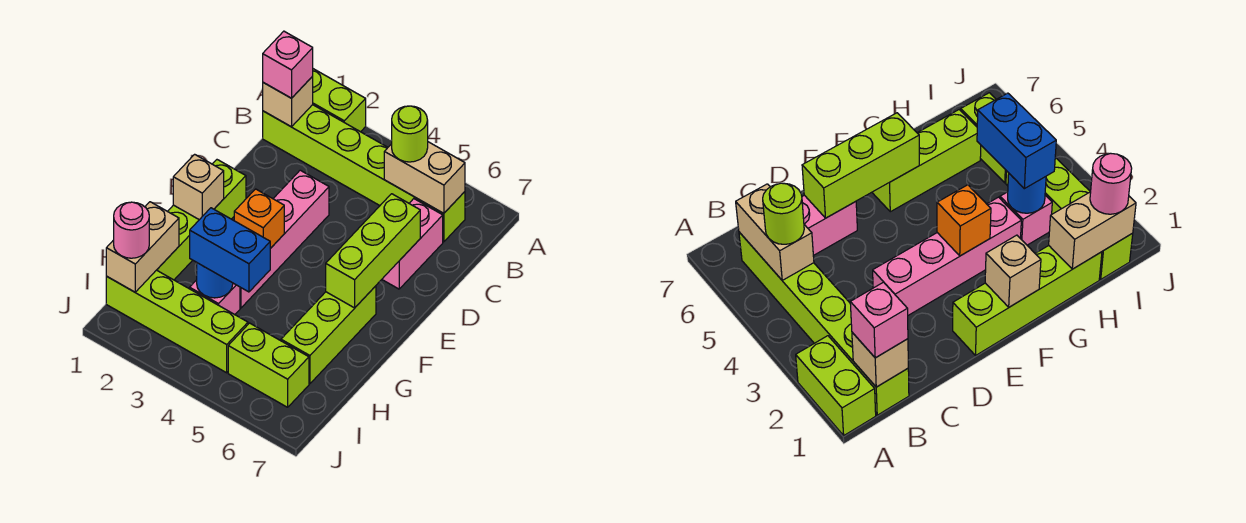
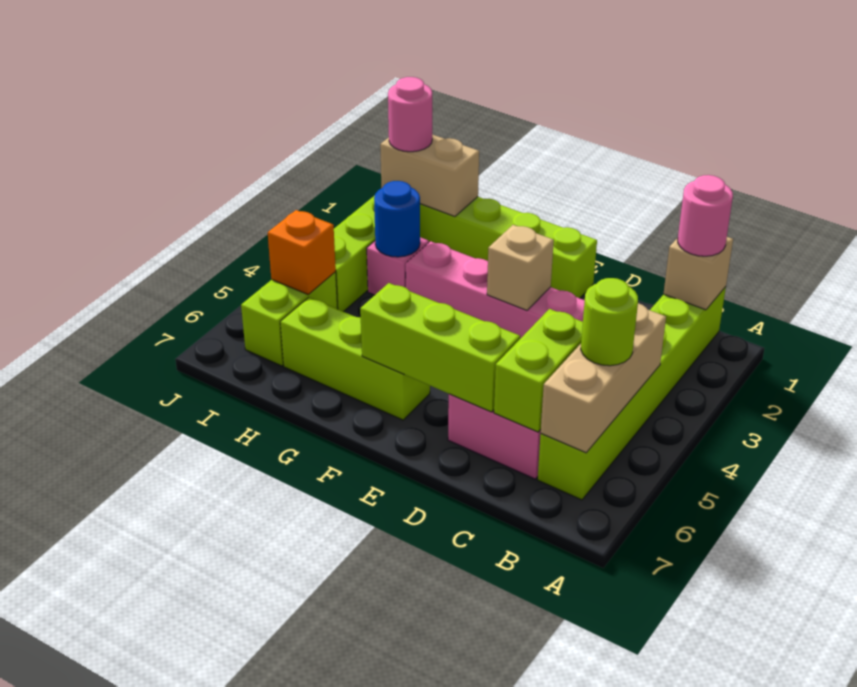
lime 1x2 brick [313,69,366,132] -> lime 1x2 brick moved to [494,309,583,432]
pink 1x1 brick [263,31,313,98] -> pink 1x1 round brick [678,175,733,256]
tan 1x2 brick [384,142,465,213] -> tan 1x3 brick [541,303,666,453]
tan 1x1 brick [173,154,224,220] -> tan 1x1 brick moved to [487,225,554,310]
orange 1x1 brick [234,189,284,248] -> orange 1x1 brick moved to [268,210,336,295]
blue 1x2 brick [190,208,270,292] -> none

